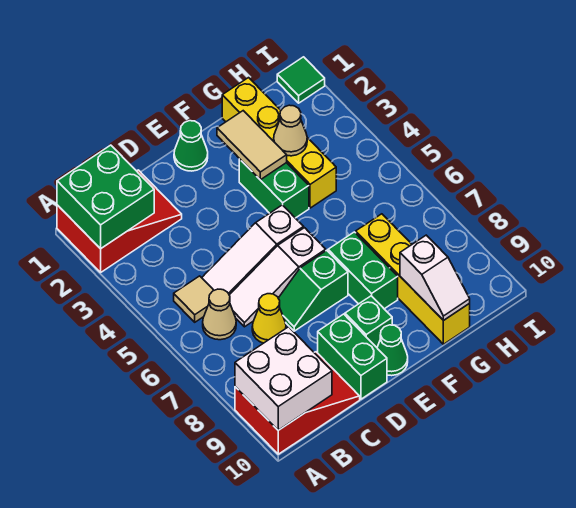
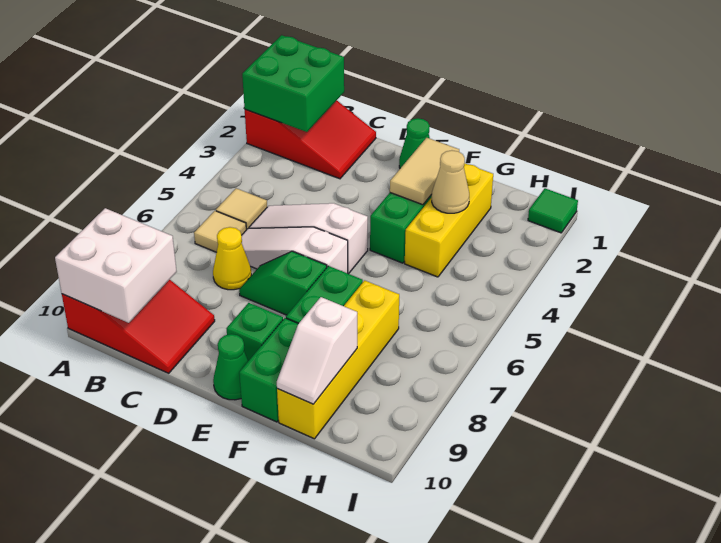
tan 1x1 cone [203,289,236,340] -> tan 1x1 tile [194,211,246,252]
green 1x2 brick [318,314,387,399] -> green 1x2 brick moved to [239,318,298,422]
yellow 1x4 brick [222,78,336,208] -> yellow 1x3 brick [405,163,493,277]

